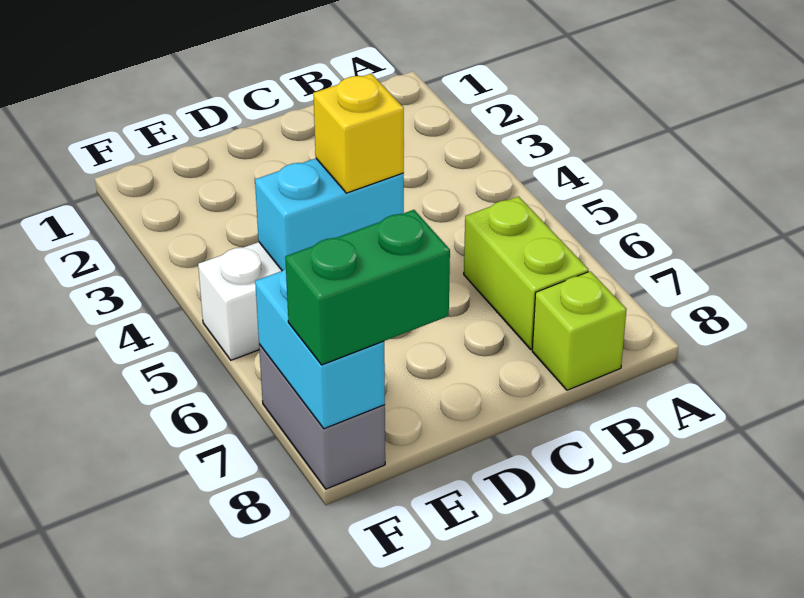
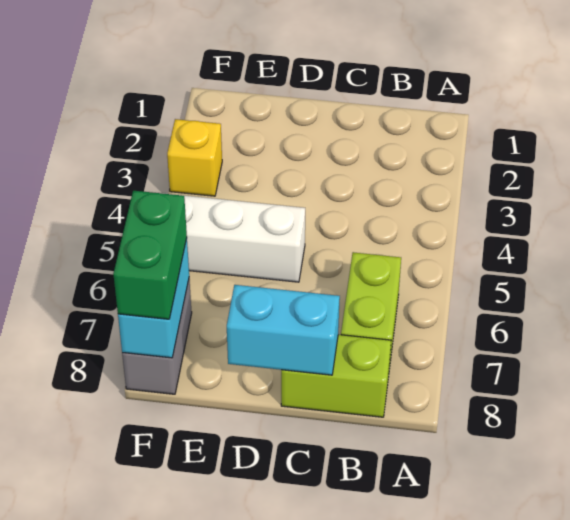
lime 1x1 brick [532,271,627,390] -> lime 1x2 brick [281,335,391,417]
cyan 1x2 brick [255,158,404,271] -> cyan 1x2 brick moved to [227,285,340,375]
yellow 1x1 brick [313,74,404,193] -> yellow 1x1 brick moved to [167,119,222,196]
green 1x2 brick [285,210,450,365] -> green 1x2 brick turned to [113,191,187,319]

